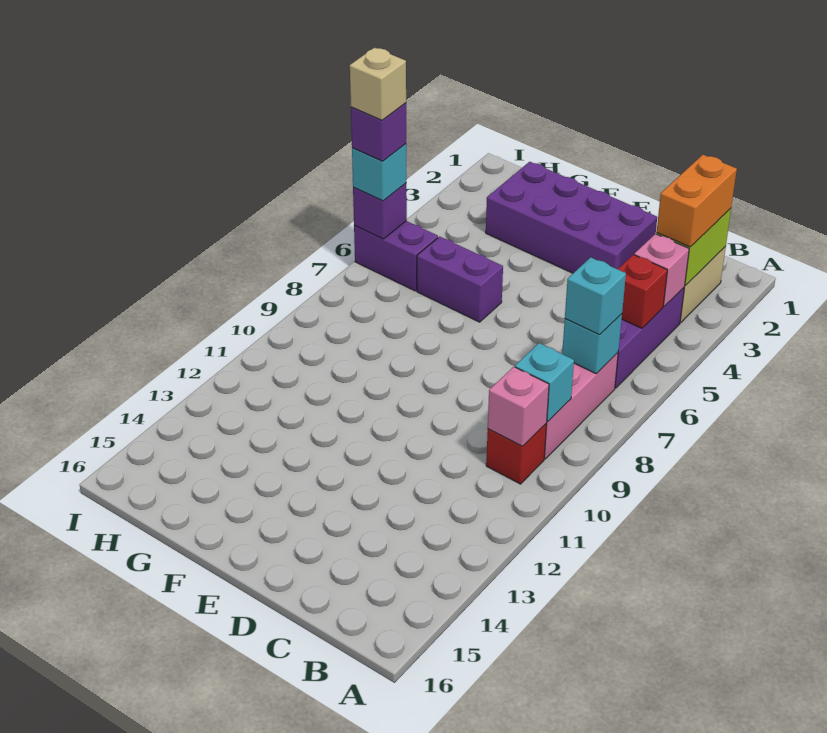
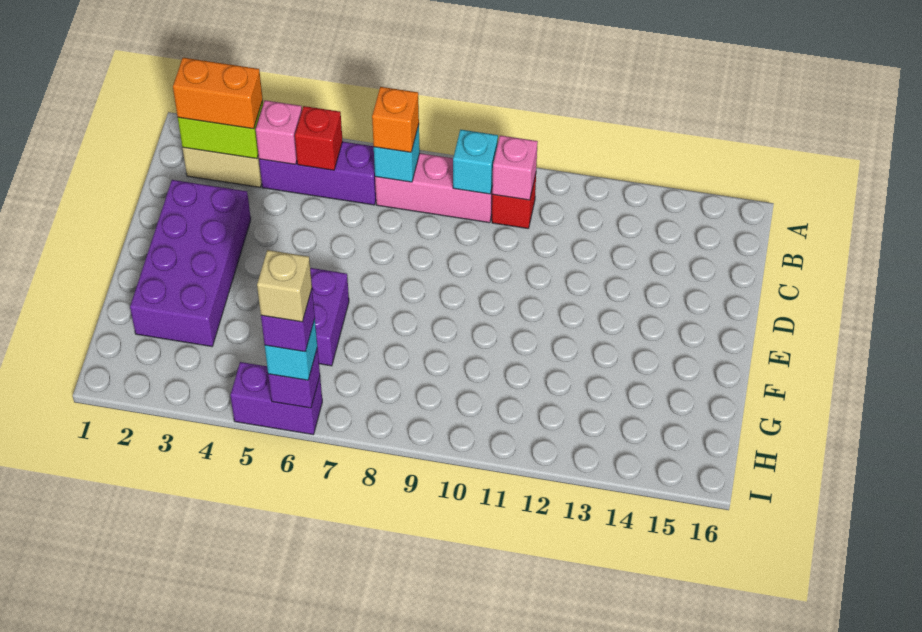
cyan 1x1 brick [565,257,626,335] -> orange 1x1 brick [372,87,419,152]
purple 1x2 brick [354,221,438,291] -> purple 1x2 brick turned to [230,362,322,435]

